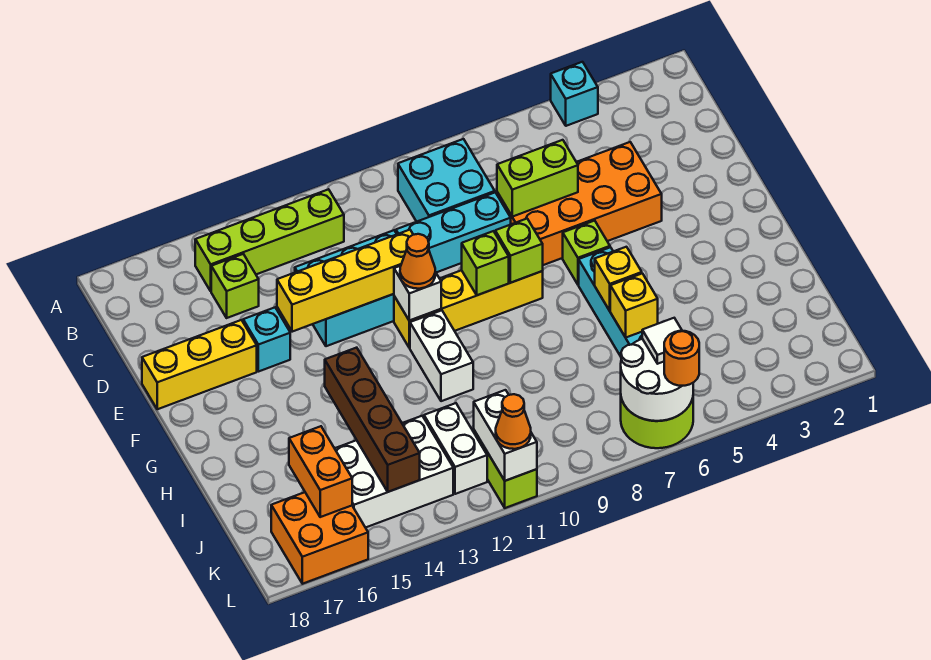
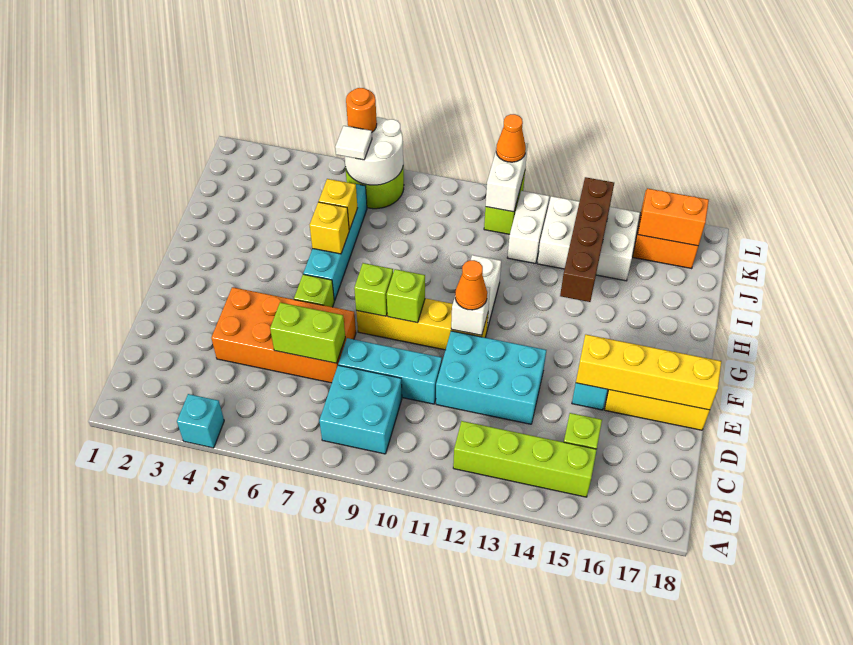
yellow 1x4 brick [277,230,413,332] -> yellow 1x4 brick moved to [576,335,721,410]
orange 1x2 brick [289,426,352,517] -> orange 1x2 brick turned to [638,188,709,246]

